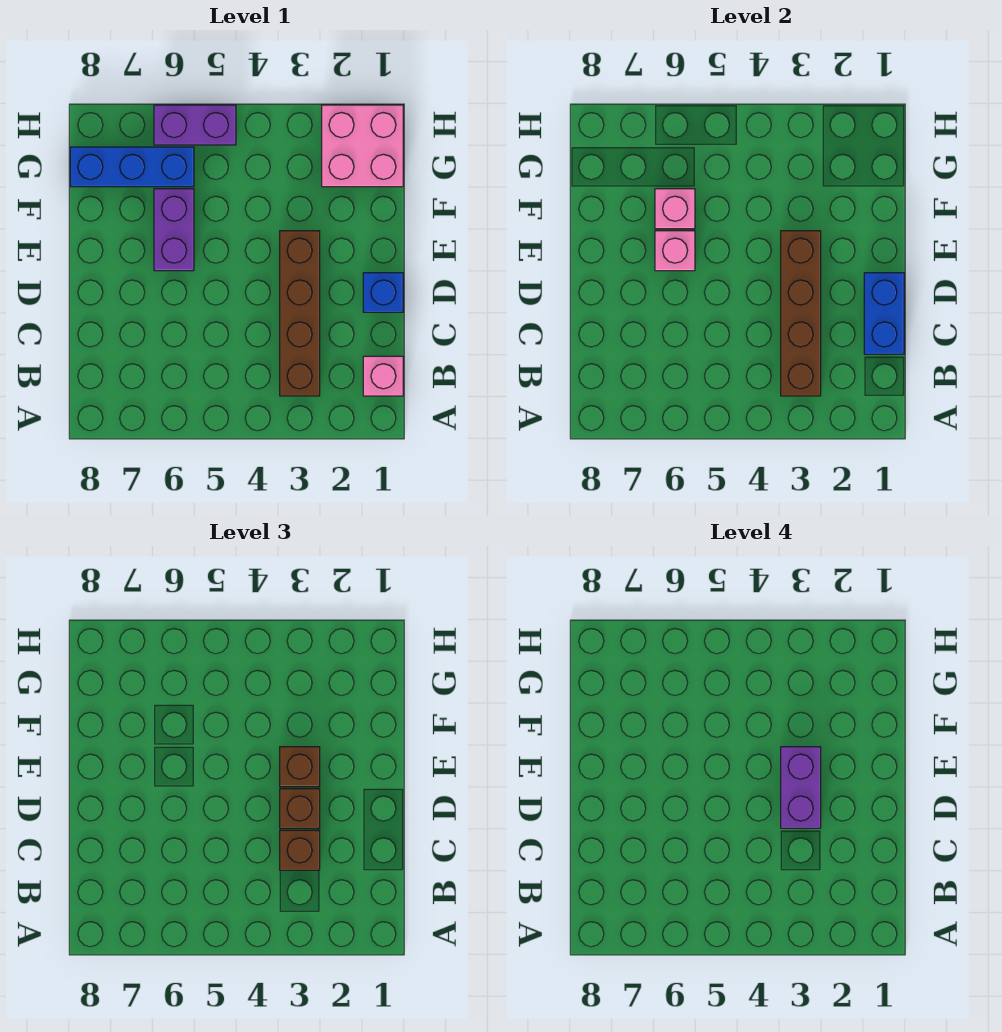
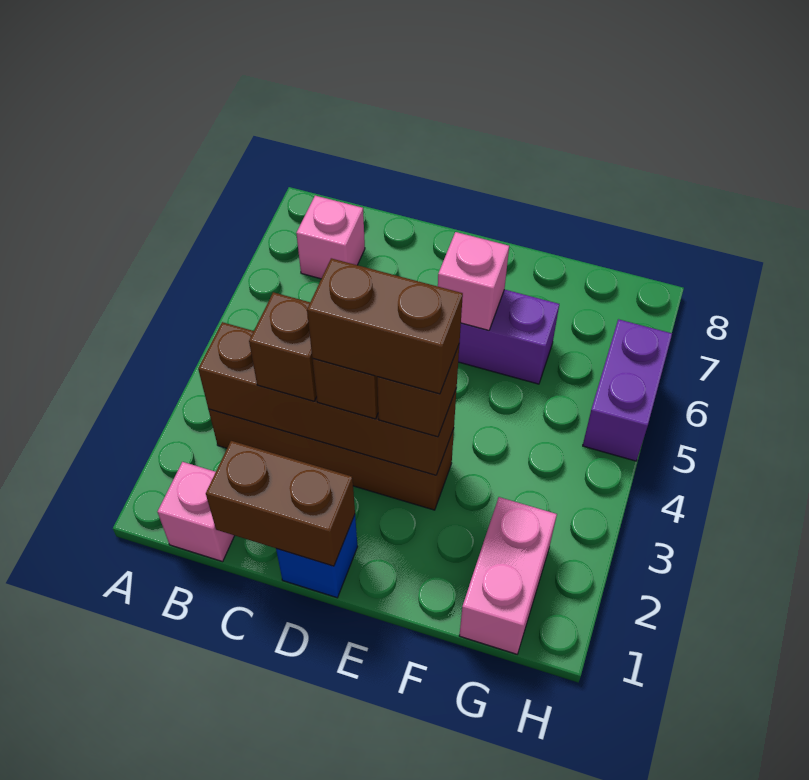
blue 1x2 brick [864,273,904,354] -> brown 1x2 brick [206,441,355,566]
purple 1x2 brick [781,747,821,828] -> brown 1x2 brick [307,258,463,394]
pink 1x1 brick [655,189,695,229] -> pink 1x1 brick moved to [296,196,365,279]
pink 2x2 brick [322,105,403,187] -> pink 1x2 brick [459,497,557,654]
blue 1x3 brick [70,147,194,187] -> none

